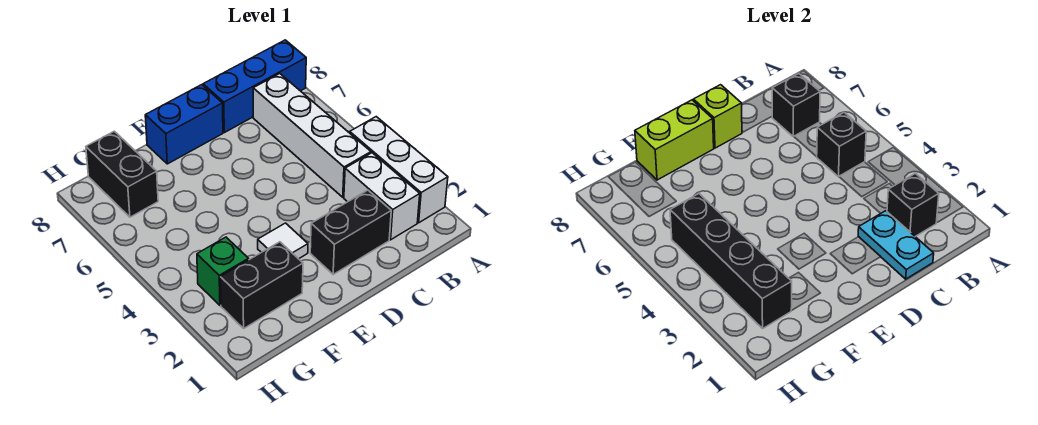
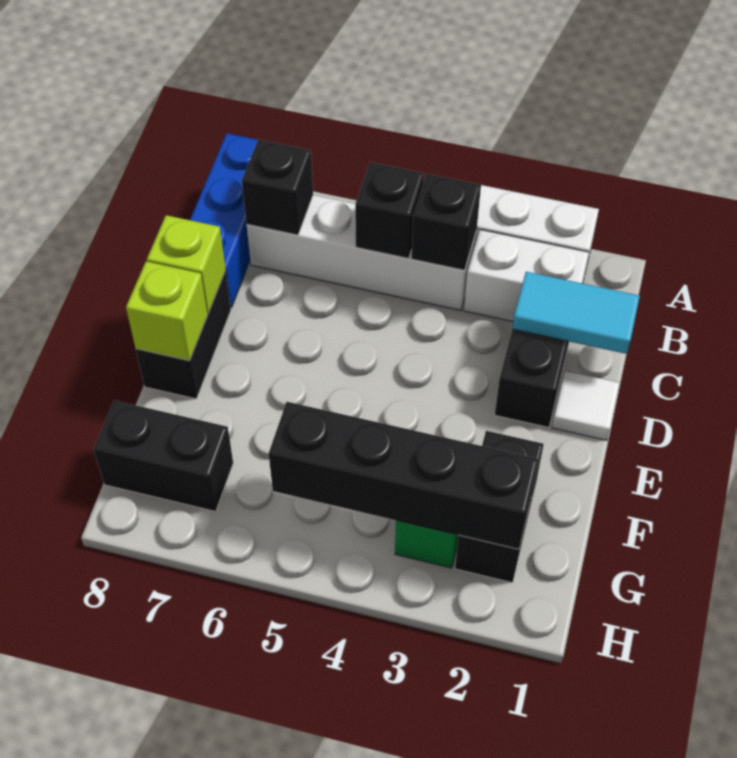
black 1x1 brick [887,173,939,237] -> black 1x1 brick moved to [411,174,481,270]
cyan 1x2 plate [858,211,934,279] -> cyan 1x2 tile [512,272,640,354]
blue 1x2 brick [145,85,223,164] -> black 1x2 brick [136,271,231,399]
white 1x1 tile [258,223,308,259] -> white 1x1 tile moved to [552,371,620,440]
lime 1x2 brick [635,100,714,180] -> lime 1x1 brick [126,261,208,361]

